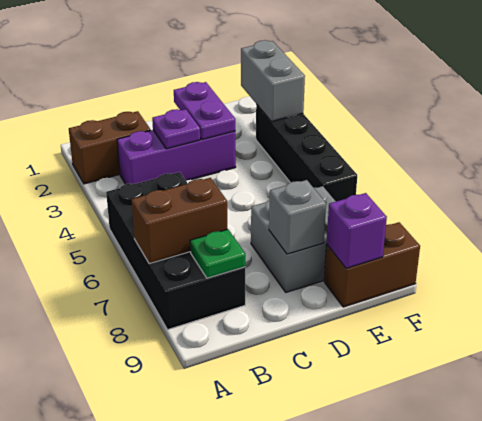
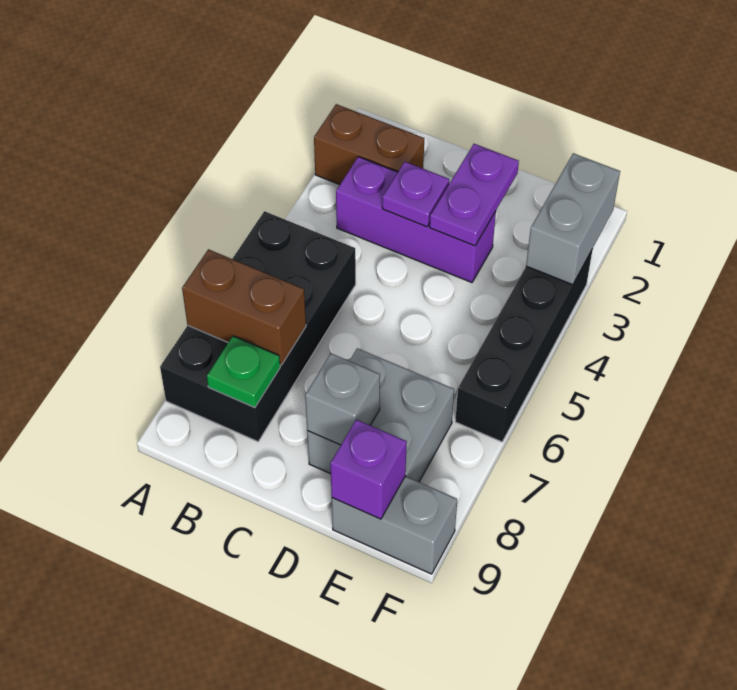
brown 1x2 brick [324,222,420,307] -> grey 1x2 brick [332,476,457,574]

